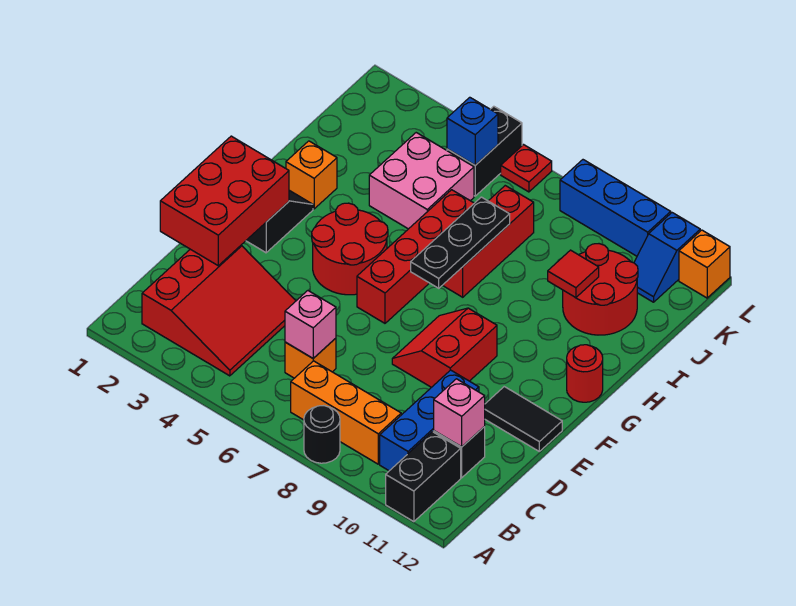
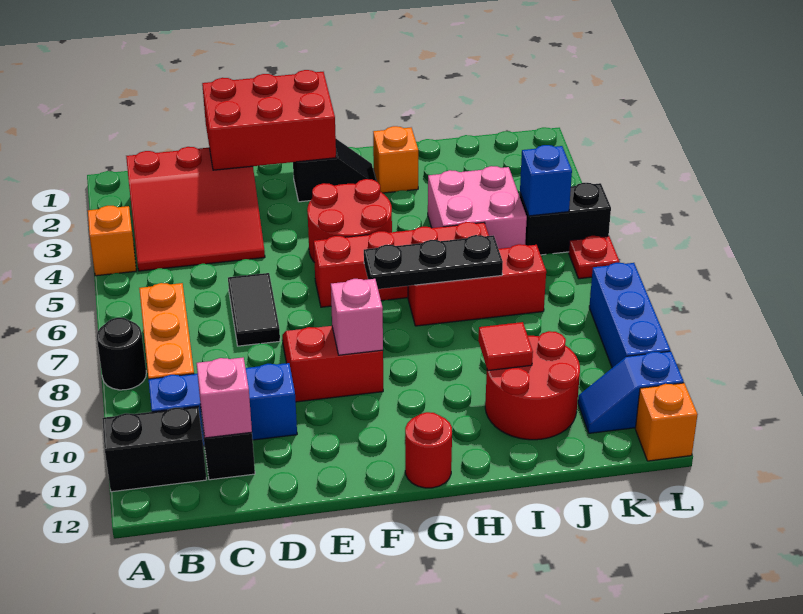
orange 1x1 brick [285,338,336,378] -> orange 1x1 brick moved to [88,206,136,276]
pink 1x1 brick [285,291,336,358] -> pink 1x1 brick moved to [331,279,383,355]
black 1x2 tile [485,387,562,451] -> black 1x2 tile moved to [228,273,280,346]

